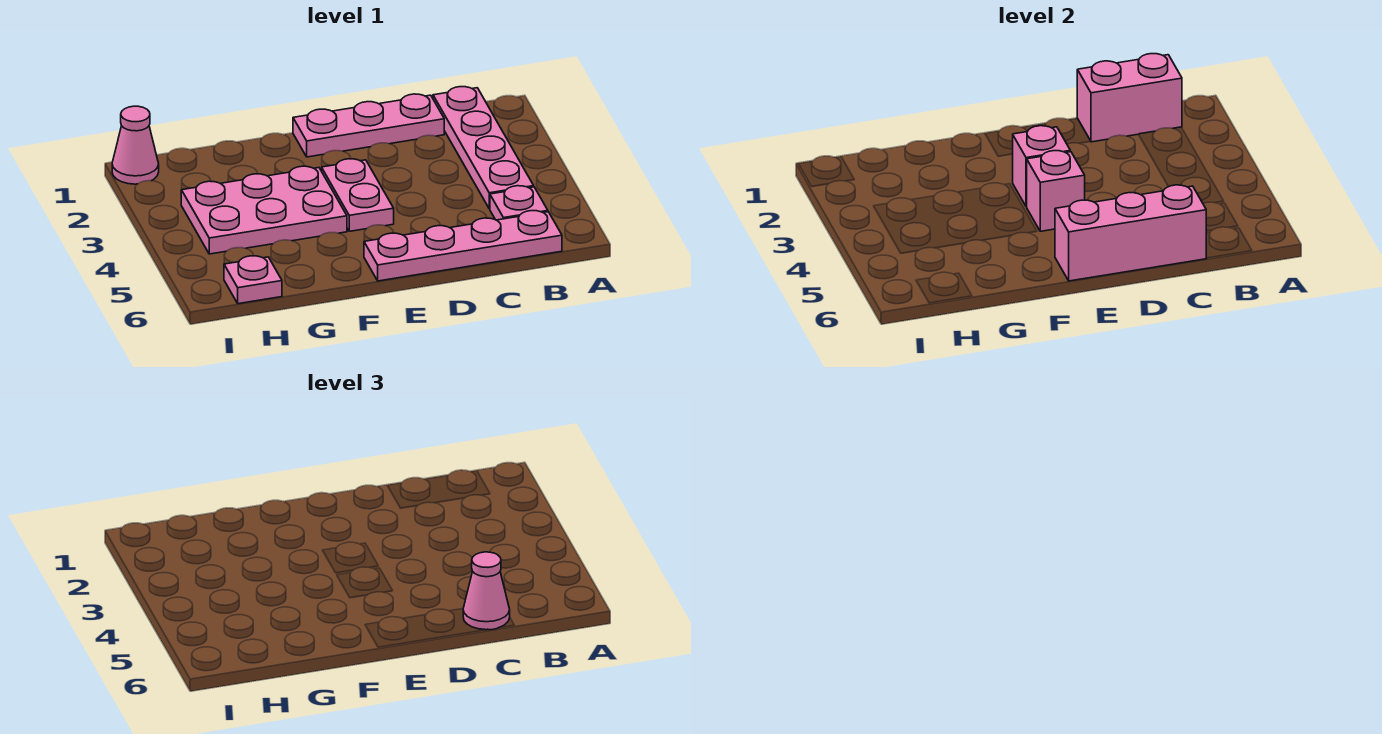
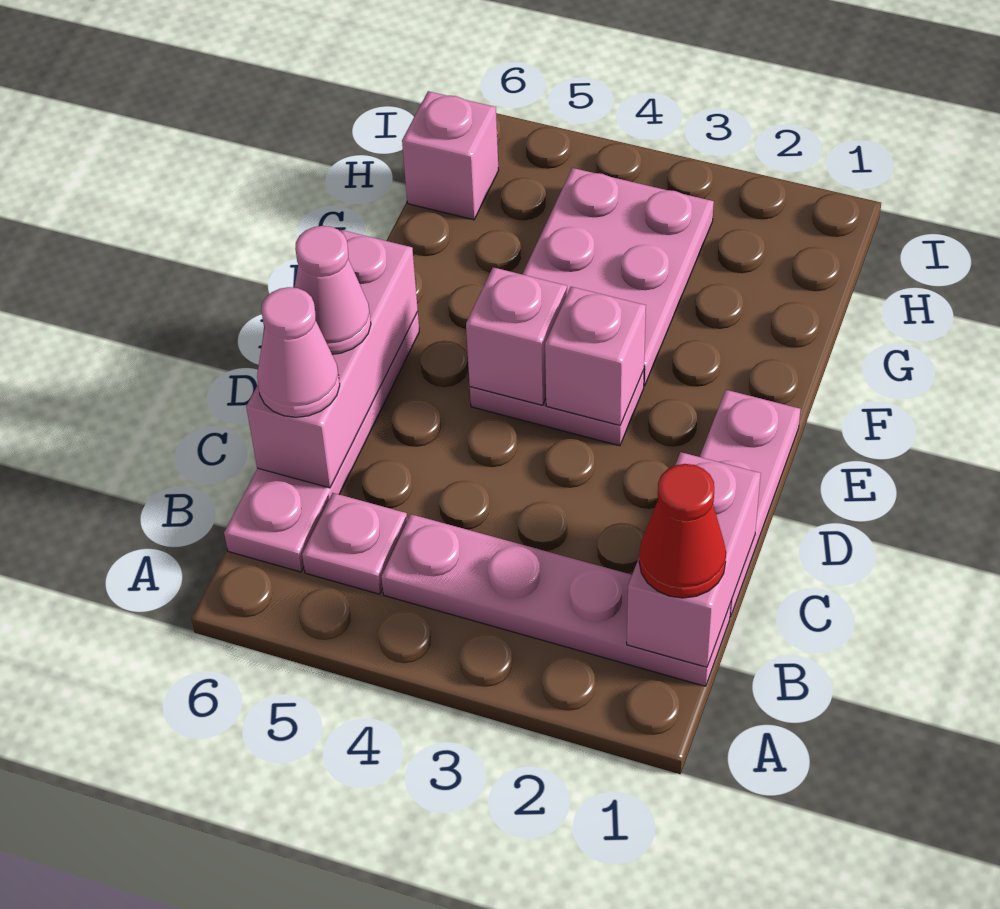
none -> red 1x1 cone [639,464,726,598]
pink 1x1 plate [224,256,282,304] -> pink 1x1 brick [402,91,499,220]
pink 1x1 cone [112,106,159,184] -> pink 1x1 cone moved to [294,226,371,354]

